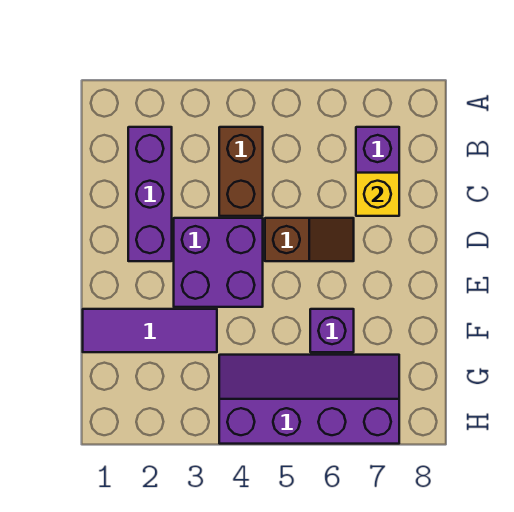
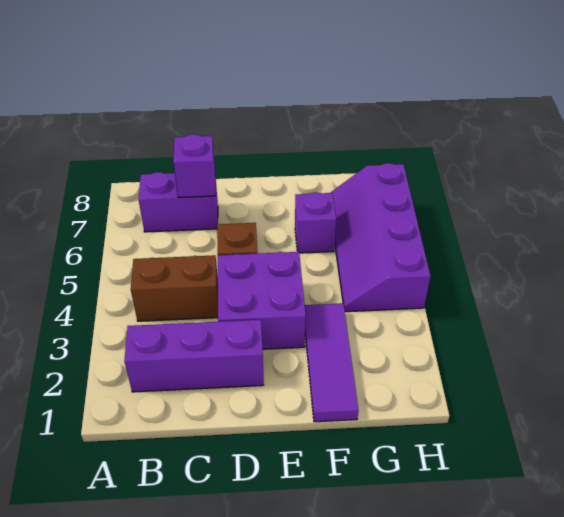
yellow 1x1 brick [356,173,399,216] -> purple 1x1 brick [173,134,215,197]

